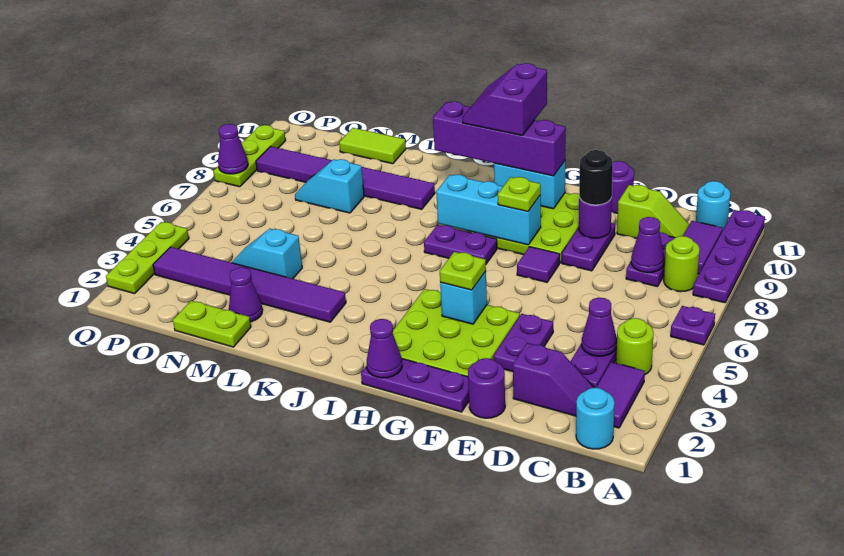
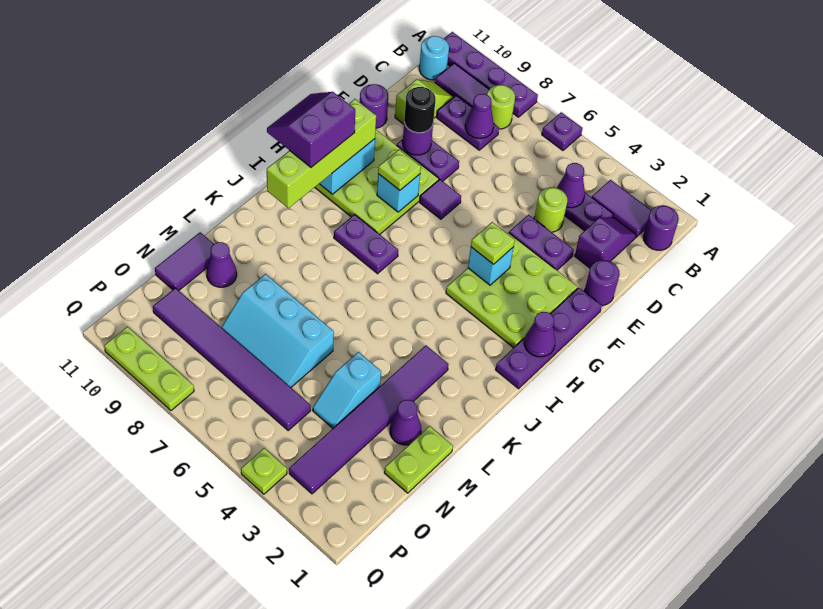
cyan 1x1 round brick [576,388,615,449] -> purple 1x1 round brick [643,205,679,250]
lime 1x1 round brick [616,318,653,374] -> lime 1x1 round brick moved to [534,187,567,232]
purple 1x3 plate [361,359,469,412] -> purple 1x4 plate [496,288,602,389]
cyan 1x3 brick [436,175,541,245] -> cyan 1x1 brick [377,174,420,212]
purple 1x4 brick [433,102,566,176] -> lime 1x4 brick [267,99,376,208]
purple 1x2 plate [424,225,497,264] -> purple 1x2 plate turned to [334,214,398,274]
purple 2x2 slope [462,63,547,135] -> purple 2x2 slope turned to [267,92,355,167]
purple 1x6 tile [256,146,435,209] -> purple 1x6 tile turned to [153,288,311,430]
cyan 1x2 slope [295,159,364,213] -> cyan 2x3 slope [221,274,334,388]
lime 1x2 tile [339,128,406,164] -> purple 1x2 tile [155,232,214,291]
lime 1x3 plate [106,222,189,294] -> lime 1x1 plate [241,448,287,494]
purple 1x1 cone [218,124,248,174] -> purple 1x1 cone moved to [207,242,237,287]

